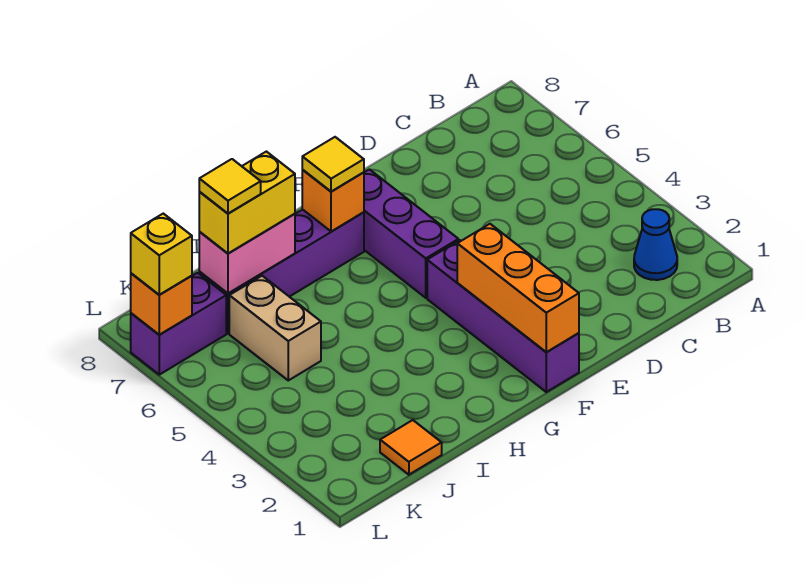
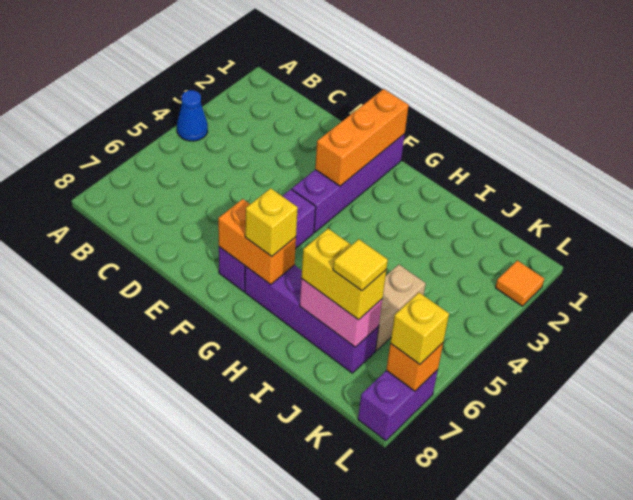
blue 1x1 cone [634,209,677,280] -> blue 1x1 cone moved to [177,90,208,141]
orange 1x1 brick [302,170,364,231] -> orange 1x2 brick [218,199,296,285]
yellow 1x1 tile [302,137,364,192] -> yellow 1x1 brick [245,188,298,256]
orange 1x1 tile [380,420,442,475] -> orange 1x1 tile moved to [495,260,544,306]
purple 1x2 brick [131,273,226,375] -> purple 1x2 brick turned to [358,370,438,441]

